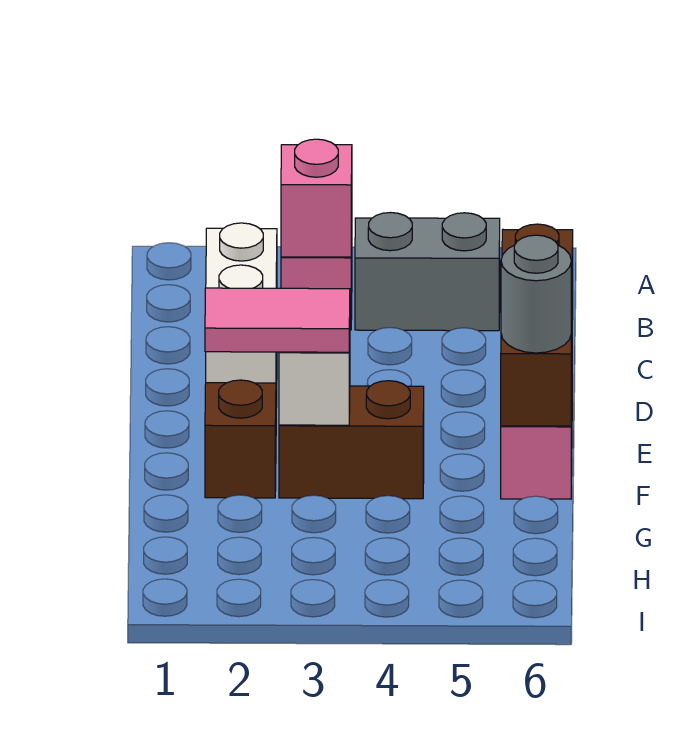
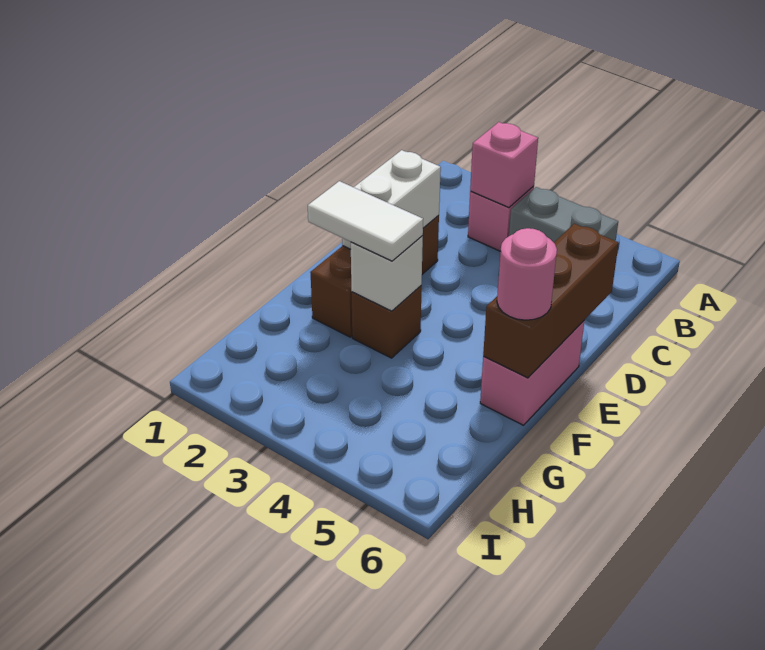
pink 1x2 tile [205,288,350,352] -> white 1x2 tile [308,181,423,261]
brown 1x2 brick [279,381,424,499] -> brown 1x1 brick [352,286,422,358]
grey 1x1 round brick [501,235,571,353] -> pink 1x1 round brick [497,228,557,320]

